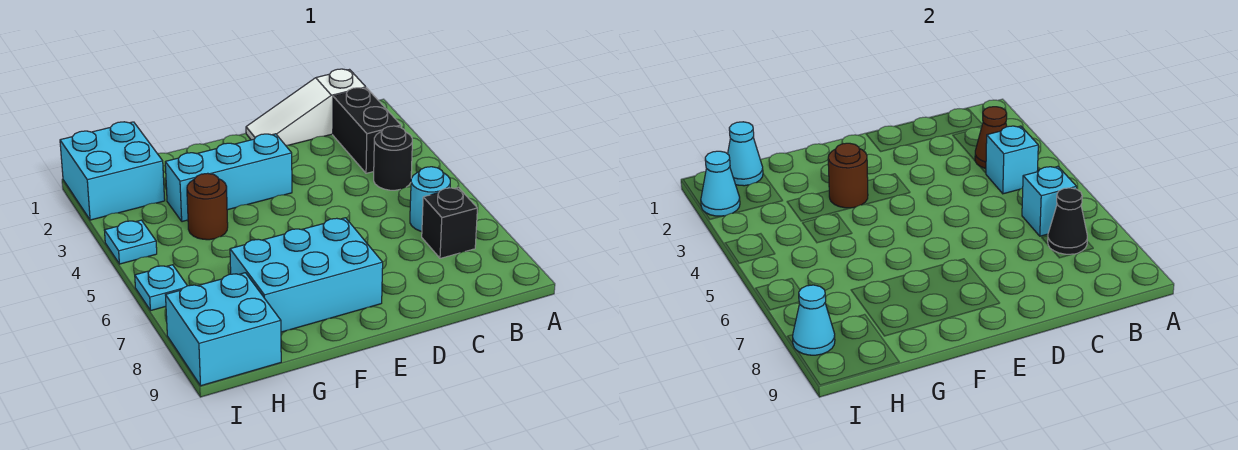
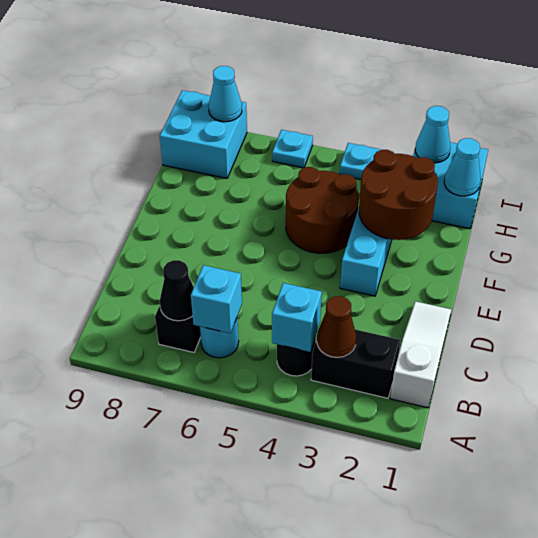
cyan 2x3 brick [230,218,383,332] -> none
brown 1x1 round brick [828,143,868,208] -> brown 2x2 round brick [359,150,438,240]
brown 1x1 round brick [187,173,228,240] -> brown 2x2 round brick [286,167,359,253]

